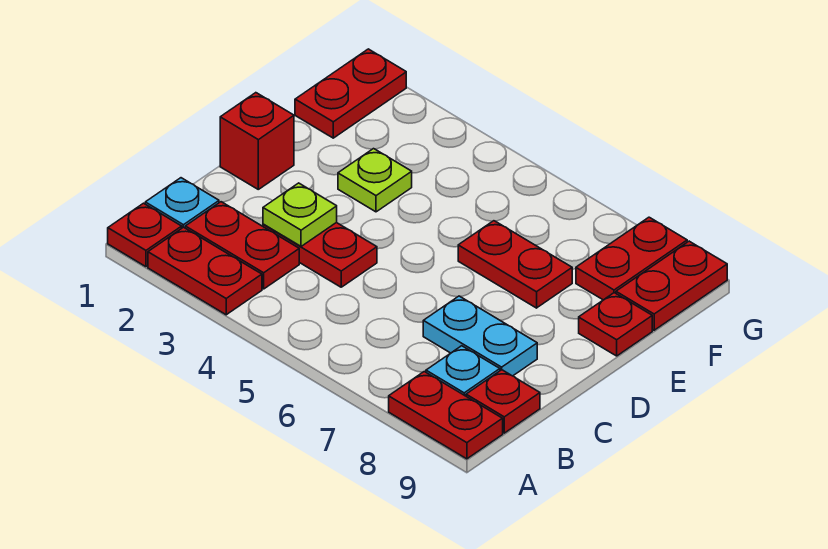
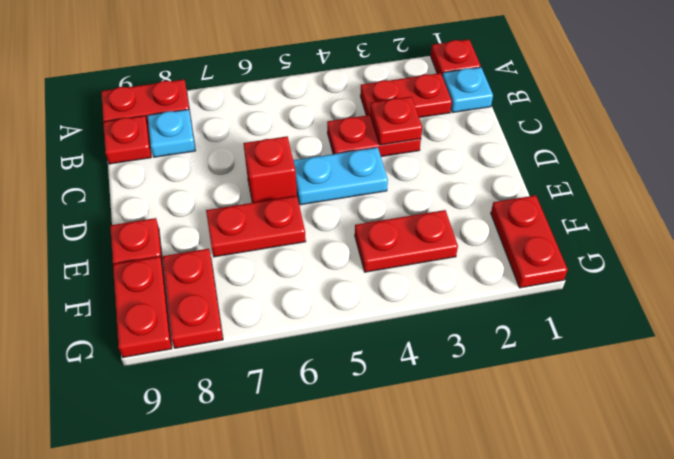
red 1x2 plate [148,227,262,315] -> red 1x2 plate moved to [355,210,458,272]
lime 1x1 plate [263,183,337,246] -> red 1x1 plate [370,97,422,145]
cyan 1x2 plate [423,296,537,376] -> cyan 1x2 plate moved to [293,147,388,205]
red 1x1 brick [220,93,294,189] -> red 1x1 brick moved to [243,136,297,203]
lime 1x1 plate [338,149,412,212] -> none

